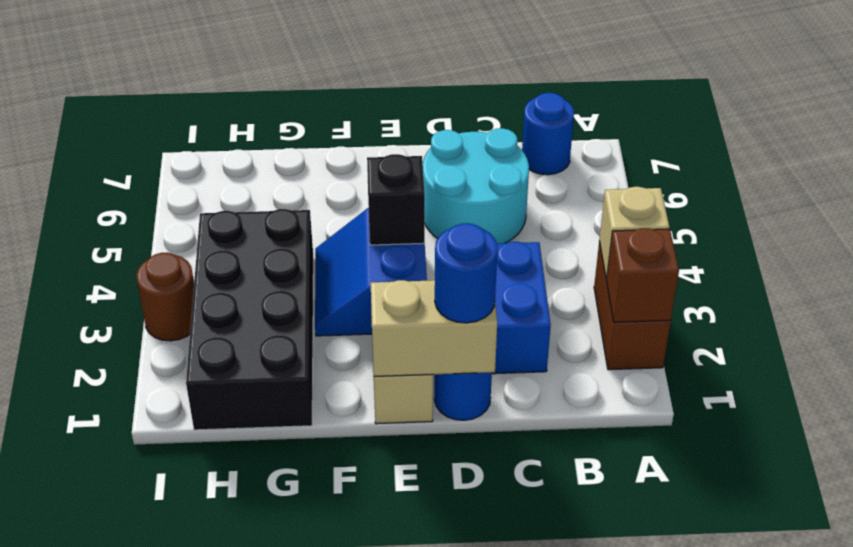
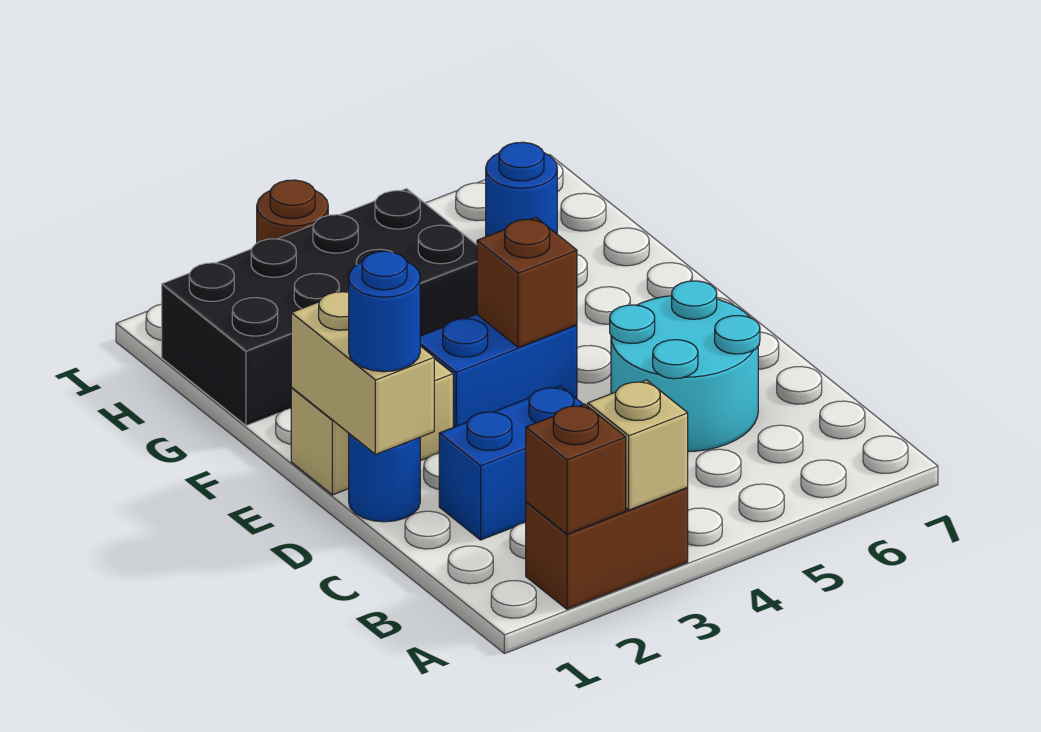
blue 1x1 round brick [522,93,574,175] -> blue 1x1 round brick moved to [486,142,557,237]
black 1x1 brick [367,154,425,245] -> brown 1x1 brick [477,218,577,347]

